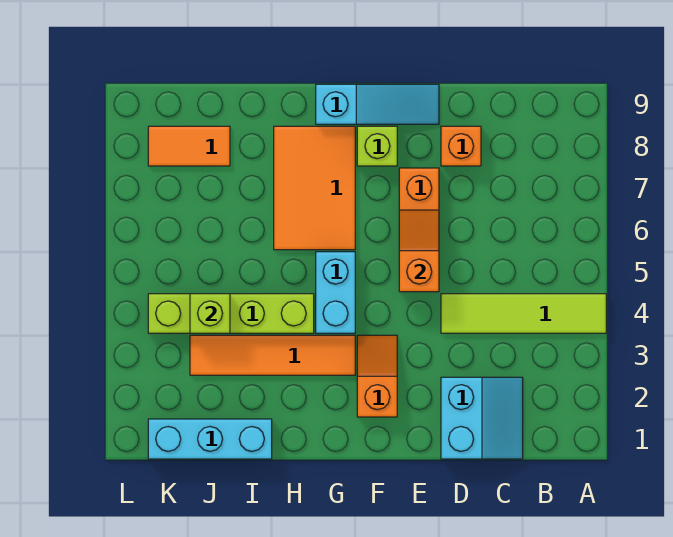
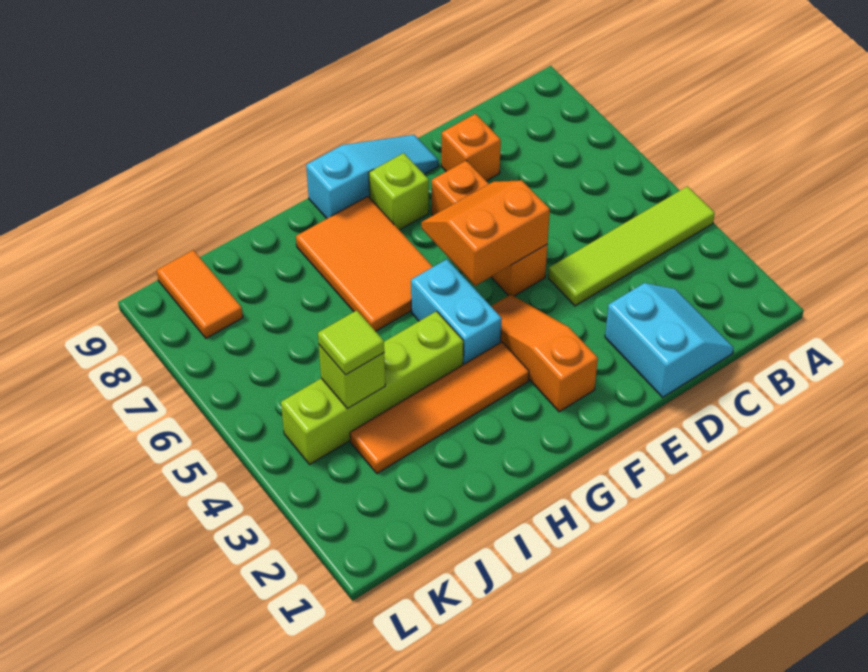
orange 1x2 slope [399,210,439,292] -> orange 2x2 slope [421,180,550,286]
orange 1x2 slope [357,335,397,417] -> orange 1x3 slope [491,295,598,412]
cyan 1x3 brick [148,419,272,459] -> none
none -> lime 1x1 tile [318,310,384,375]
orange 1x2 tile [148,126,230,166] -> orange 1x2 tile turned to [157,250,243,338]

